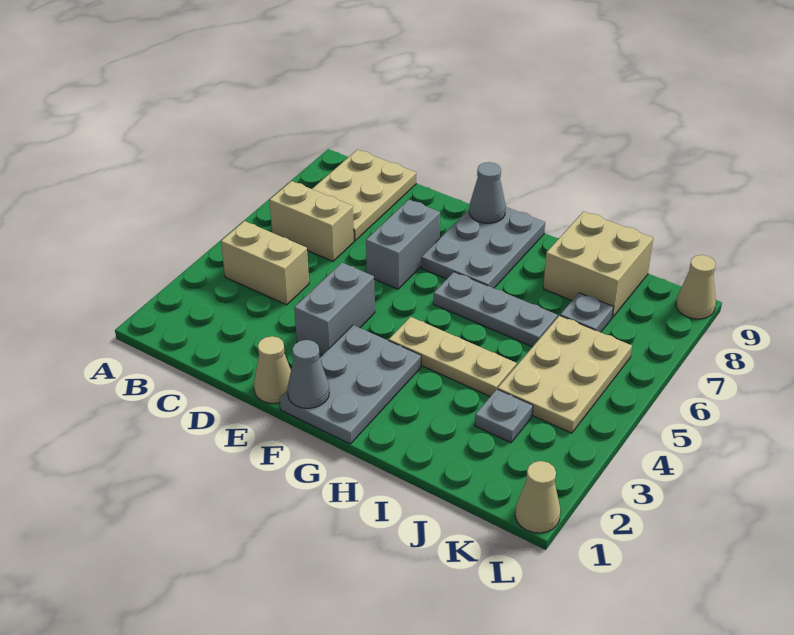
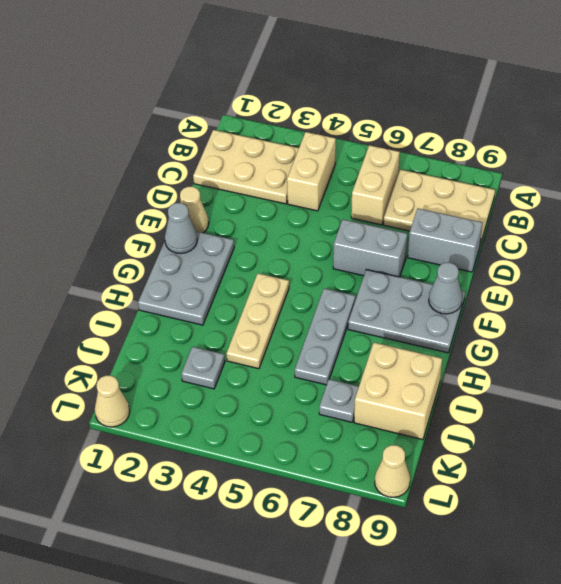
grey 1x2 brick [294,263,375,355] -> grey 1x2 brick moved to [408,208,482,272]
grey 2x3 plate [280,325,421,444] -> grey 2x3 plate turned to [138,231,234,325]
tan 2x3 plate [498,316,632,433] -> tan 2x3 plate moved to [193,130,299,204]

